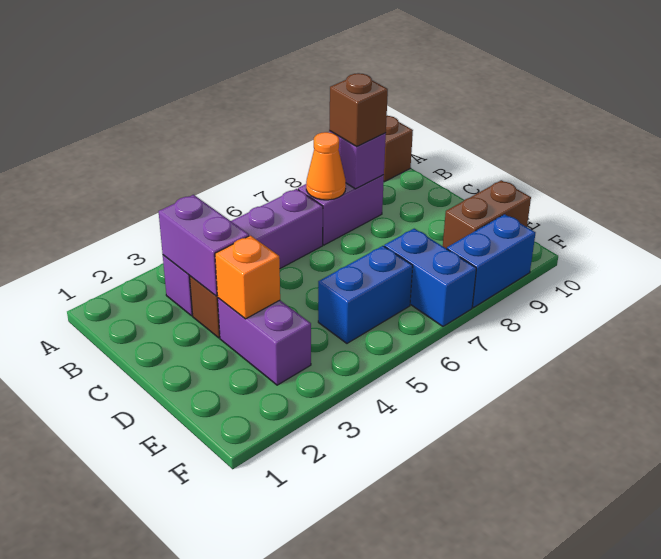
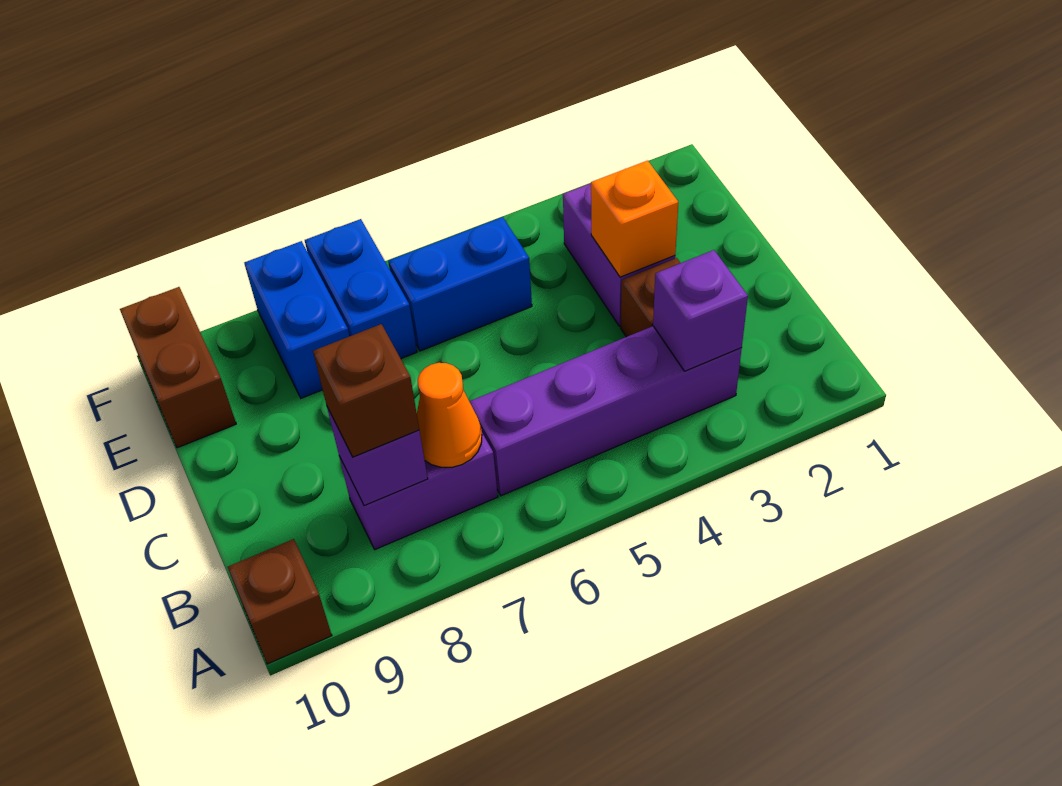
purple 1x2 brick [159,195,249,296] -> purple 1x1 brick [653,250,748,371]
brown 1x2 brick [443,180,531,249] -> brown 1x2 brick turned to [120,287,236,448]
blue 1x2 brick [447,214,535,308] -> blue 1x2 brick turned to [244,241,349,398]

